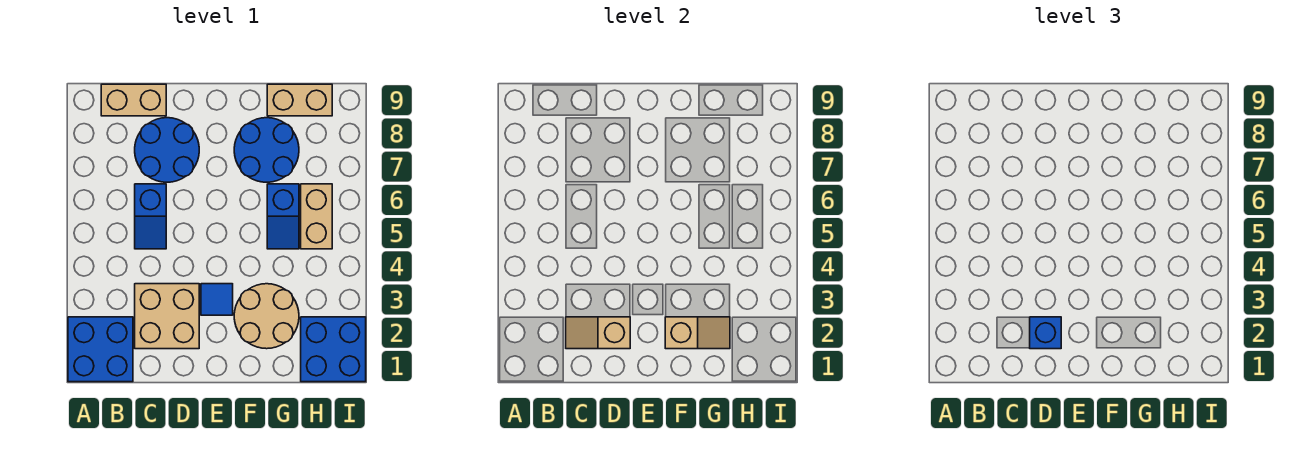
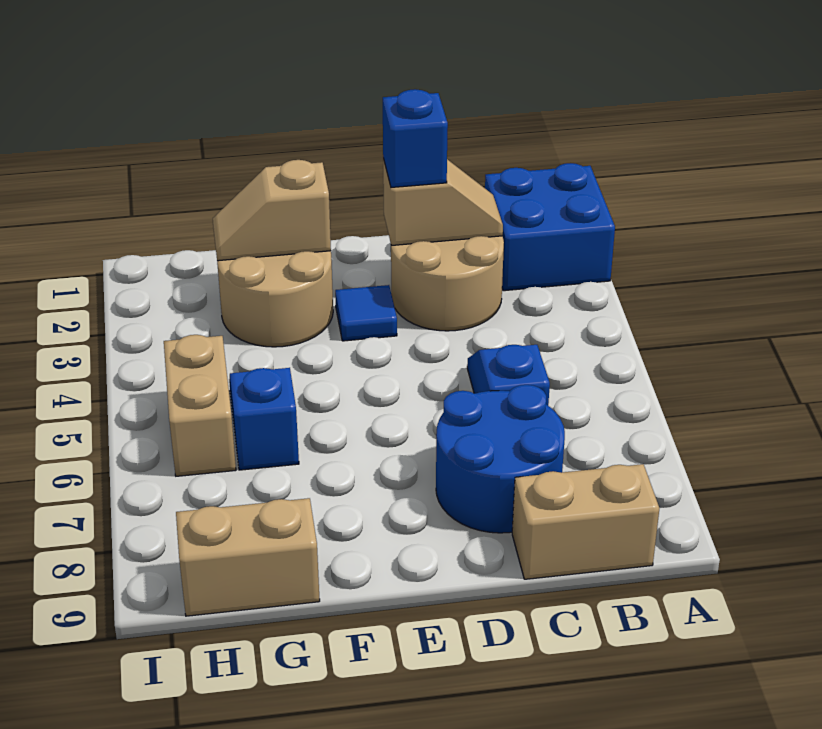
tan 2x2 brick [135,284,199,349] -> tan 2x2 round brick [391,236,504,331]
blue 2x2 round brick [234,118,299,182] -> none
blue 2x2 brick [301,317,366,382] -> none

